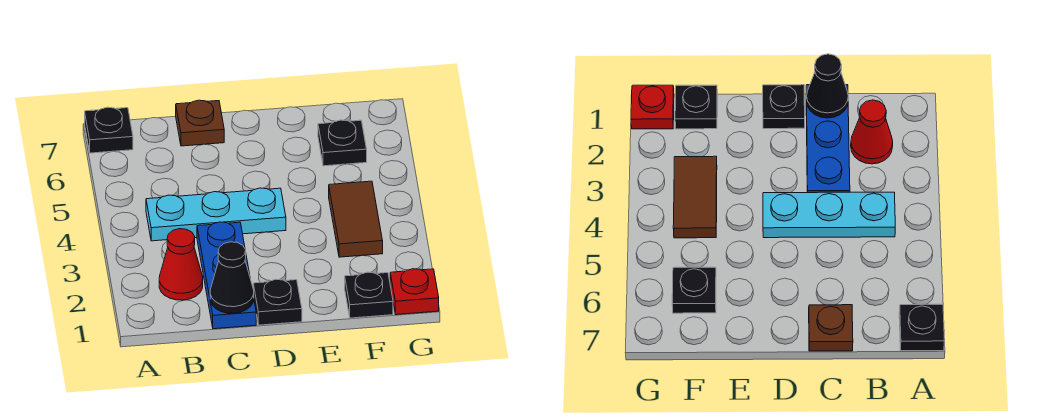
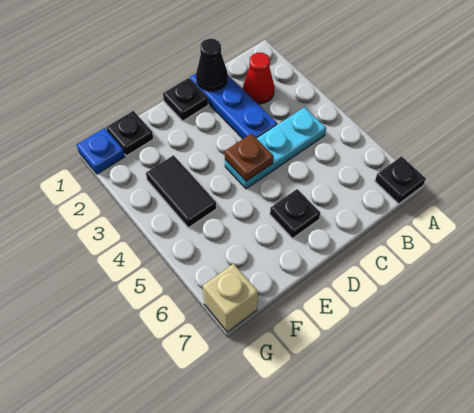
brown 1x1 plate [176,100,224,146] -> brown 1x1 plate moved to [225,134,273,181]
brown 1x2 tile [329,181,383,257] -> black 1x2 tile [146,155,216,228]
black 1x1 plate [318,120,367,166] -> black 1x1 plate moved to [270,189,320,238]
red 1x1 plate [390,269,439,315] -> blue 1x1 plate [77,128,125,174]
none -> tan 1x1 brick [203,264,258,332]

